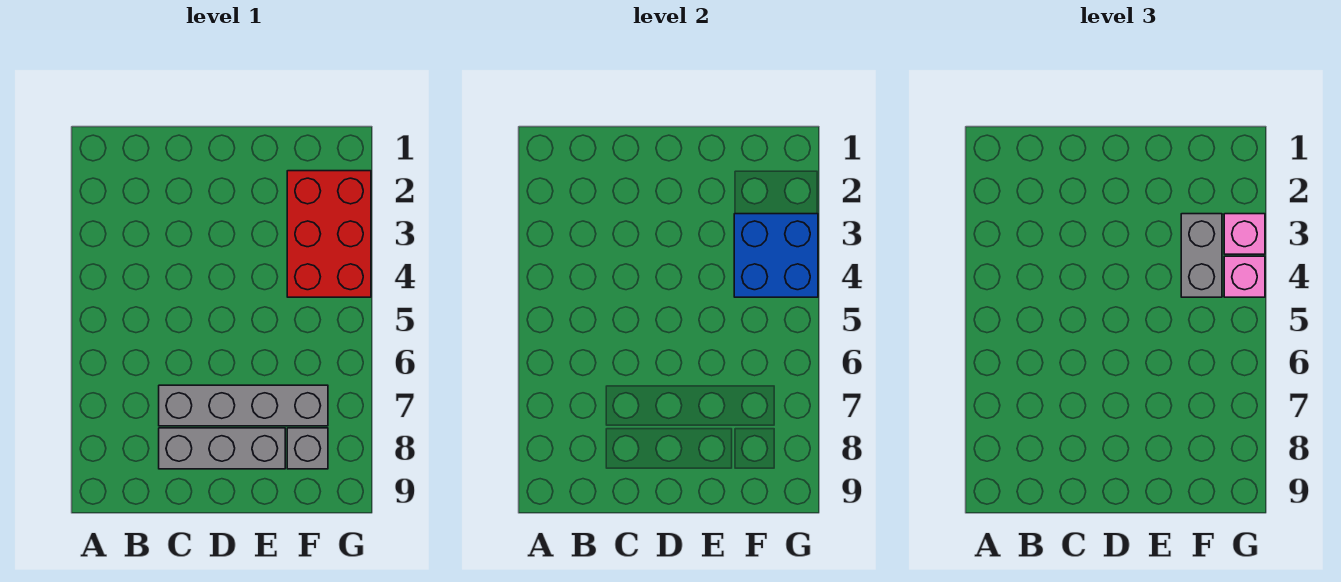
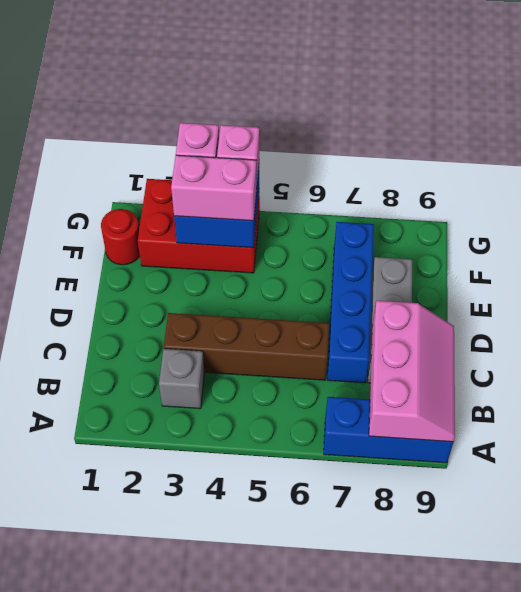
none -> blue 1x3 brick [324,397,453,463]
none -> pink 2x3 slope [369,301,455,442]
none -> brown 1x4 brick [164,313,329,380]
grey 1x4 brick [159,385,328,426] -> blue 1x4 brick [327,222,374,383]
none -> red 1x1 round brick [101,209,140,265]
grey 1x2 brick [1181,214,1222,297] -> pink 1x2 brick [171,155,257,221]
grey 1x1 brick [287,428,328,469] -> grey 1x1 brick moved to [159,349,205,409]

